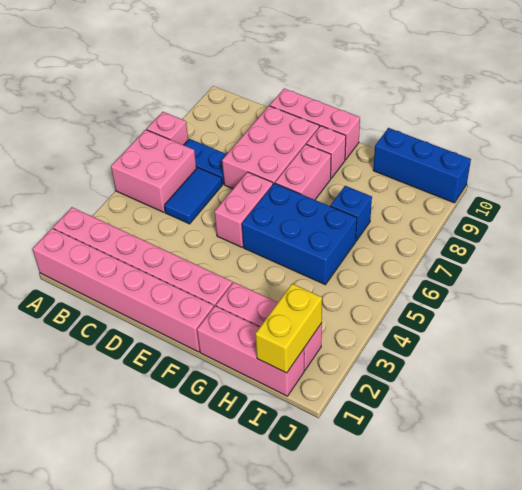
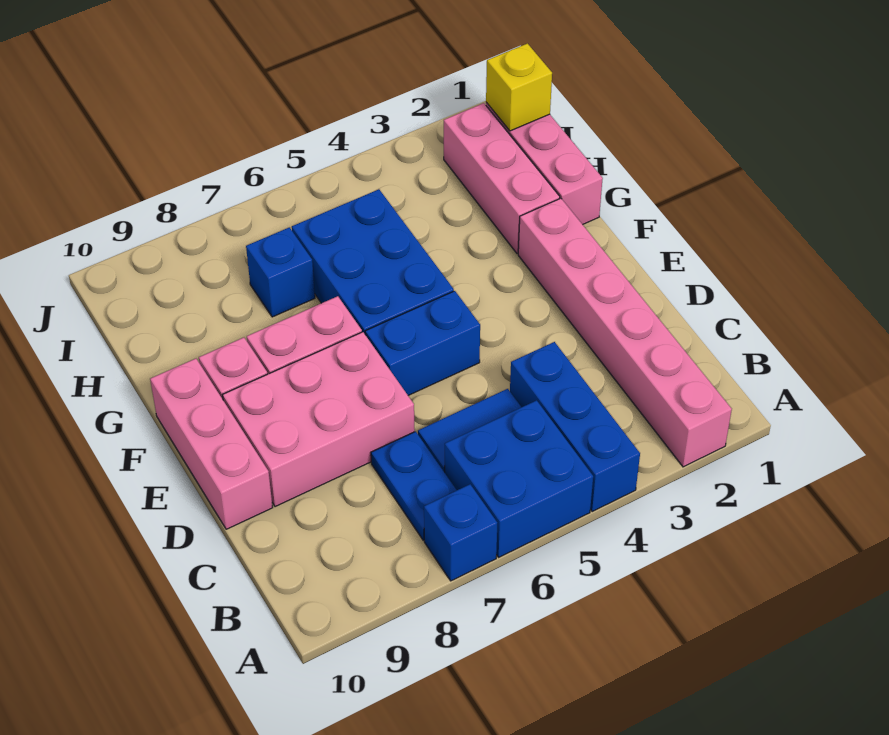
pink 1x6 brick [32,228,214,352] -> none
pink 2x2 brick [111,130,196,212] -> blue 2x2 brick [445,400,593,557]
pink 1x1 brick [147,112,188,145] -> blue 1x1 brick [424,484,497,581]
pink 1x2 brick [214,172,273,247] -> blue 1x2 brick [365,291,480,395]
blue 1x3 brick [373,128,471,203] -> blue 1x3 brick moved to [510,342,640,511]
yellow 1x2 brick [255,284,322,373] -> yellow 1x1 brick [486,43,552,131]

